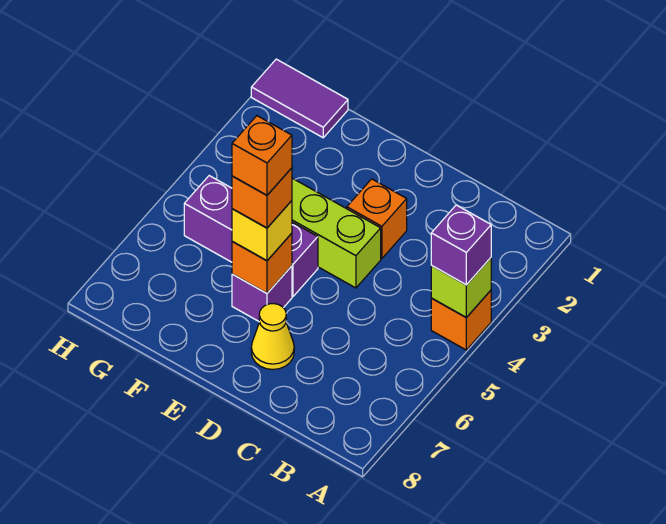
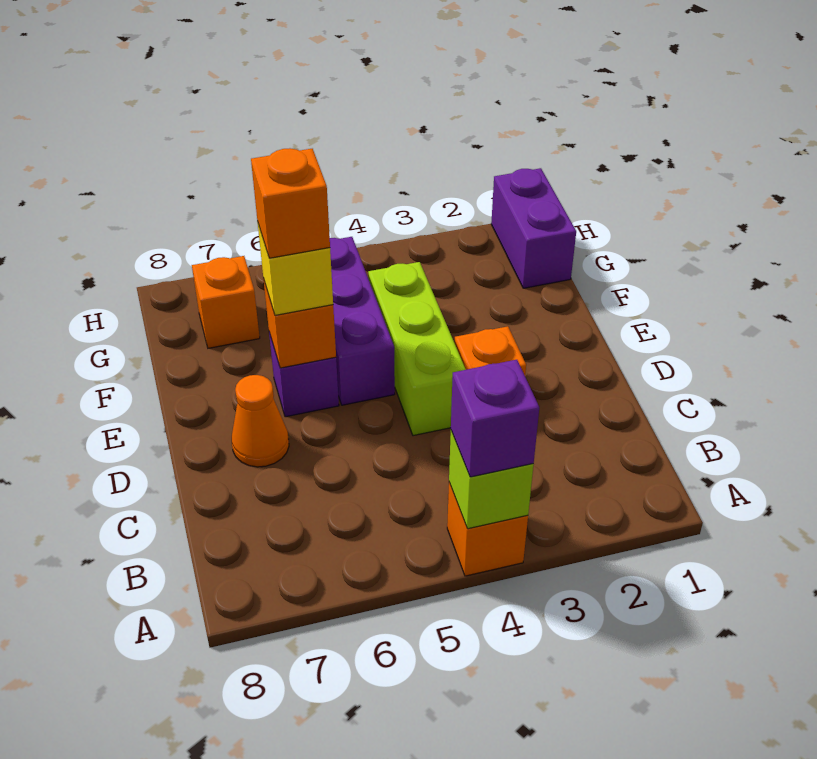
yellow 1x1 cone [251,304,294,369] -> orange 1x1 cone [232,375,289,467]
orange 1x1 brick [232,116,292,195] -> orange 1x1 brick moved to [192,256,260,348]
purple 1x2 tile [251,59,348,138] -> purple 1x2 brick [491,168,576,288]

